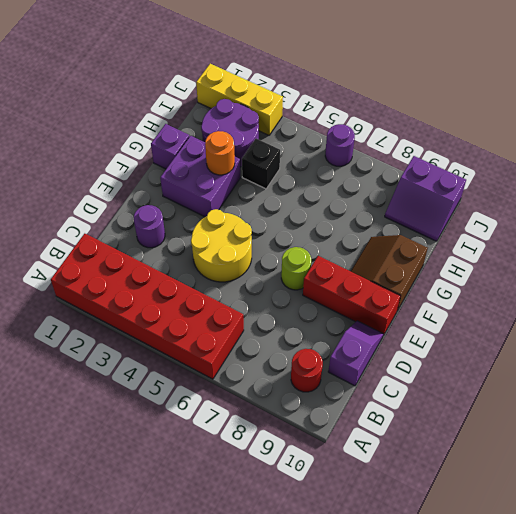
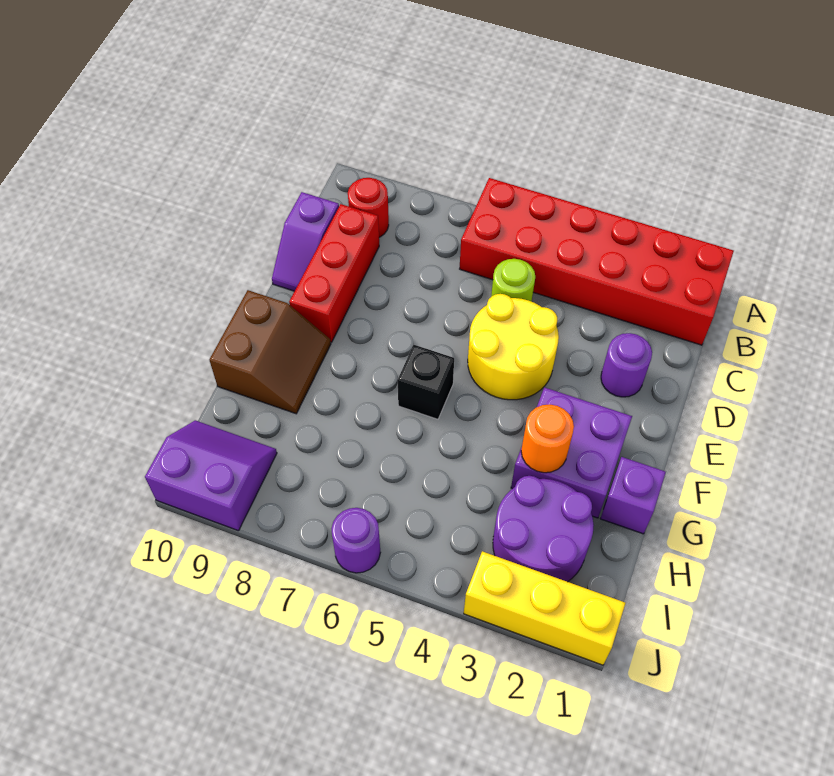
lime 1x1 round brick [281,247,311,290] -> lime 1x1 round brick moved to [491,259,535,302]
red 1x3 brick [303,256,401,335] -> red 1x3 brick turned to [289,204,379,342]
black 1x1 brick [242,139,280,189] -> black 1x1 brick moved to [398,345,454,419]

